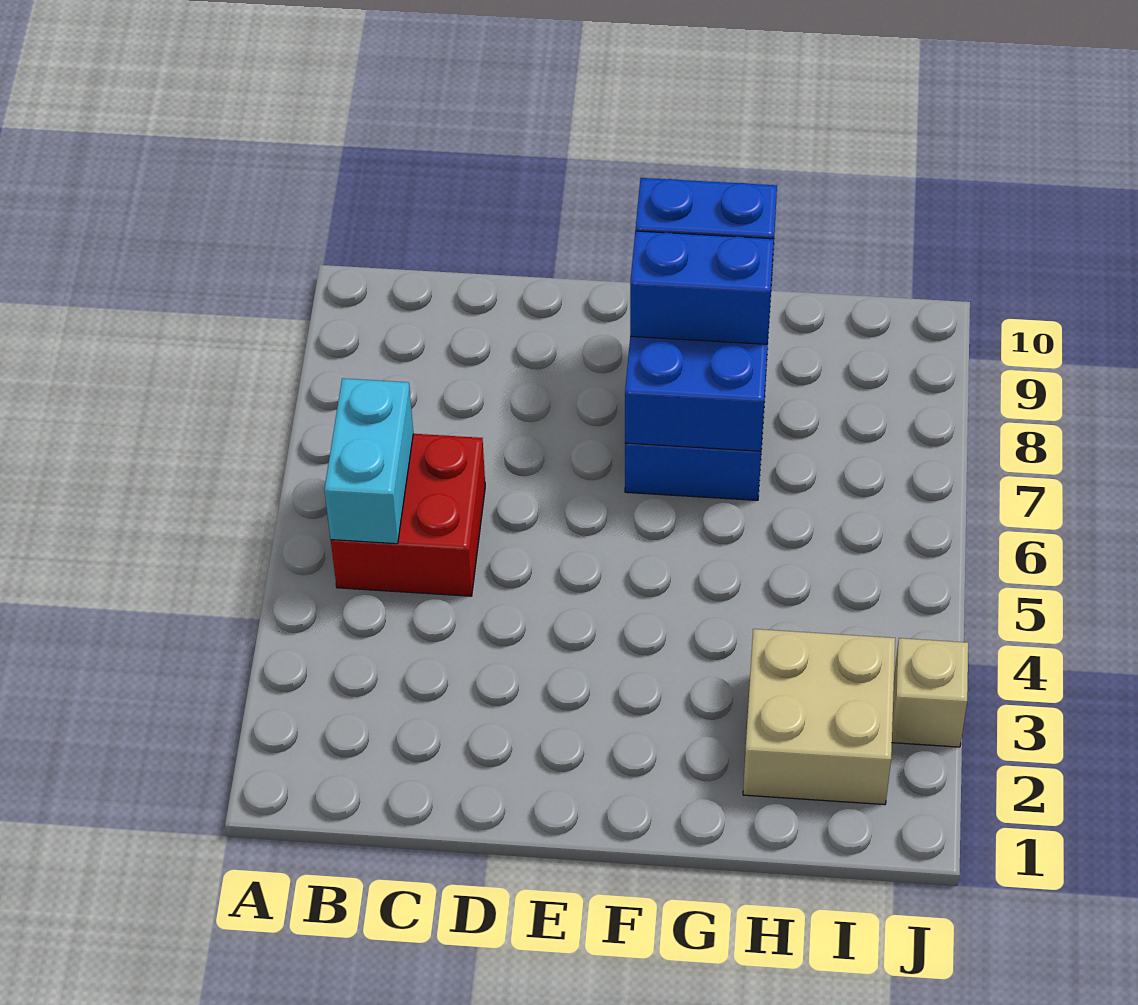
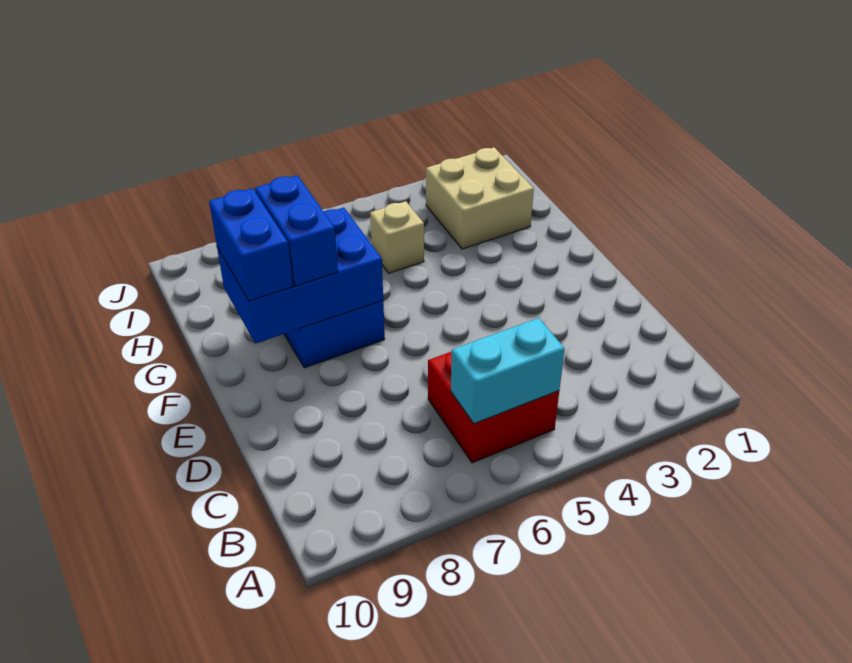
tan 1x1 brick [892,638,968,747] -> tan 1x1 brick moved to [370,201,424,273]

